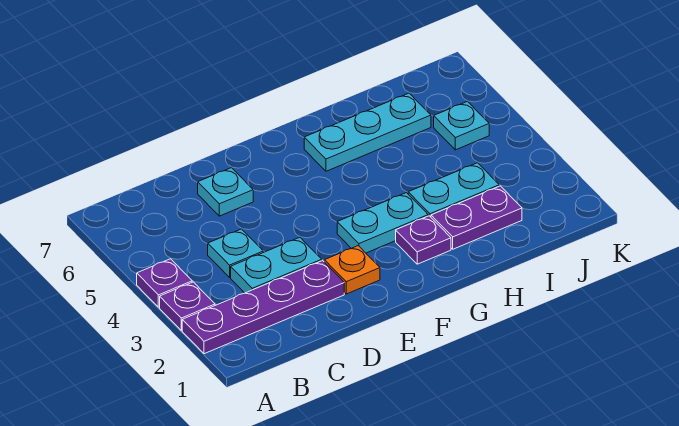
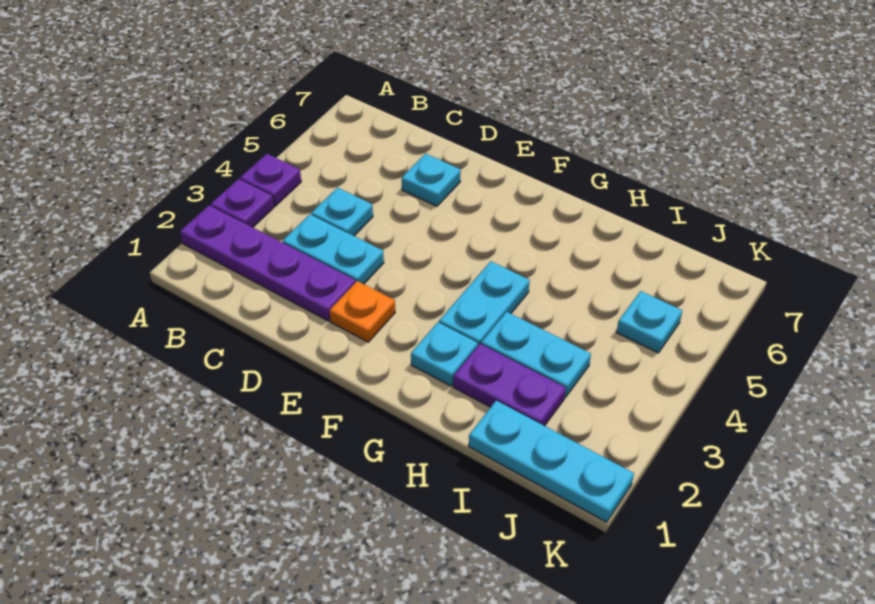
cyan 1x2 plate [337,193,428,253] -> cyan 1x2 plate turned to [439,261,530,345]
purple 1x1 plate [396,216,451,264] -> cyan 1x1 plate [411,322,478,386]
cyan 1x3 plate [304,93,431,171] -> cyan 1x3 plate moved to [469,401,634,522]

